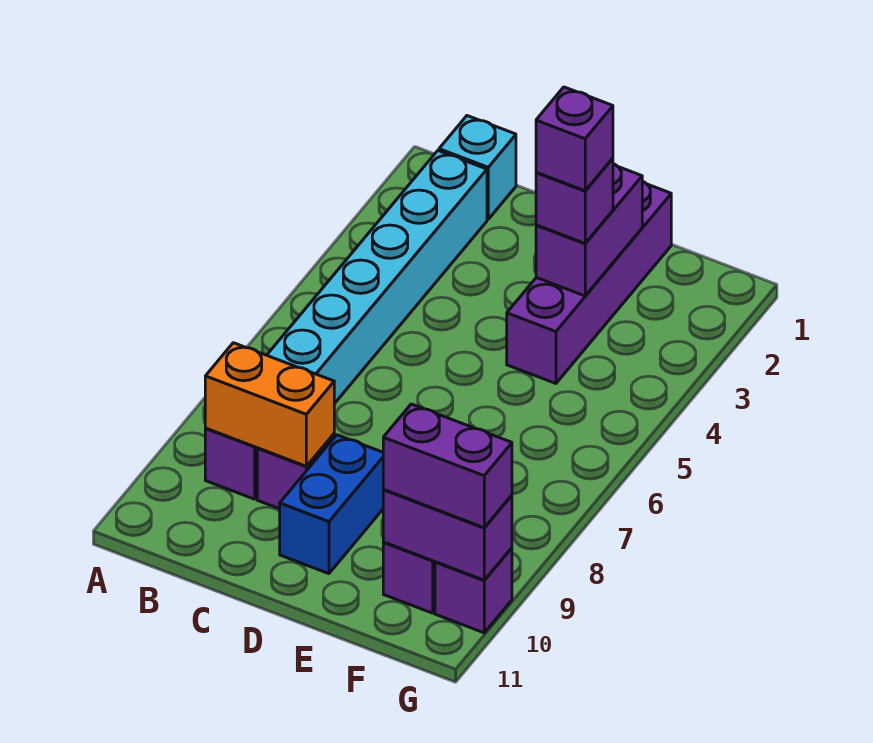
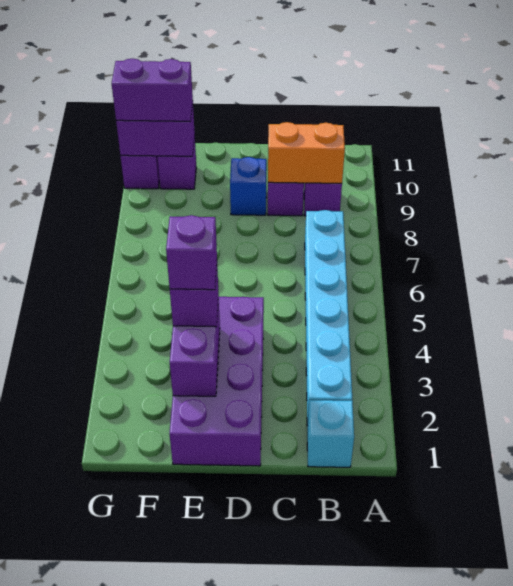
blue 1x2 brick [280,435,384,574] -> blue 1x1 brick [230,157,267,215]
purple 1x4 brick [507,181,671,383] -> purple 2x4 brick [170,297,264,466]

